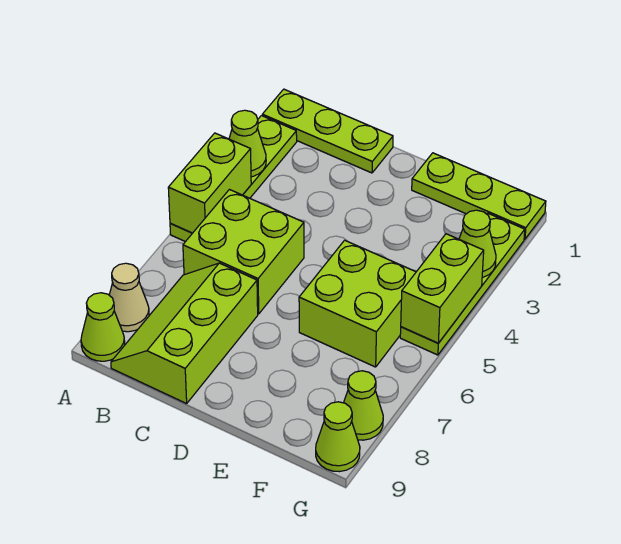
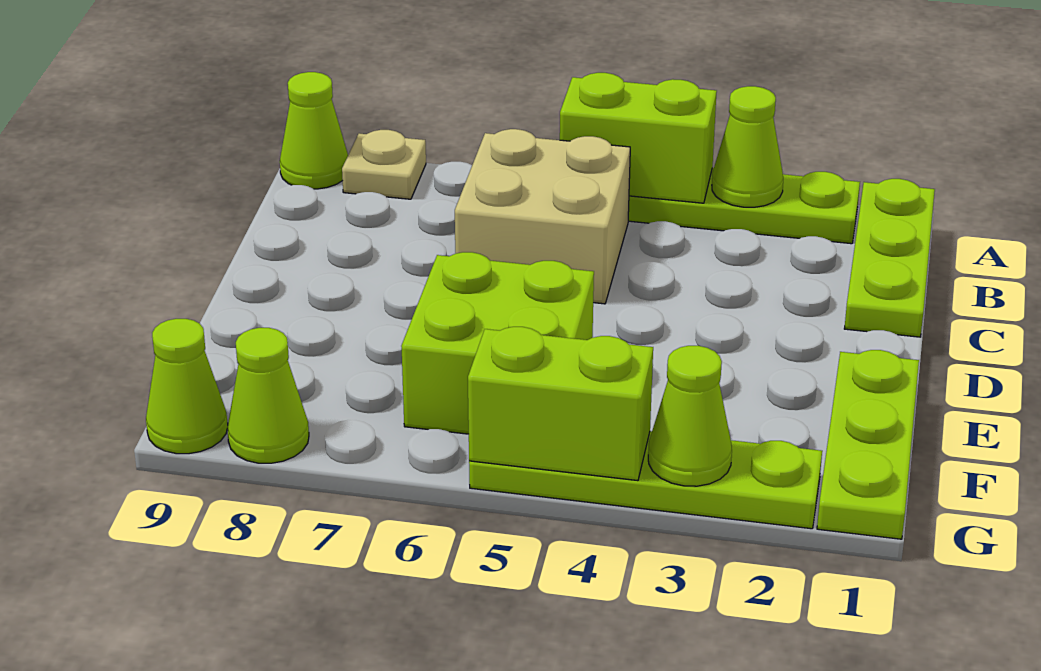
tan 1x1 cone [109,263,149,332] -> tan 1x1 plate [342,130,426,199]
lime 2x2 brick [183,190,304,314] -> tan 2x2 brick [455,129,630,304]
lime 2x3 slope [111,263,258,404] -> none

